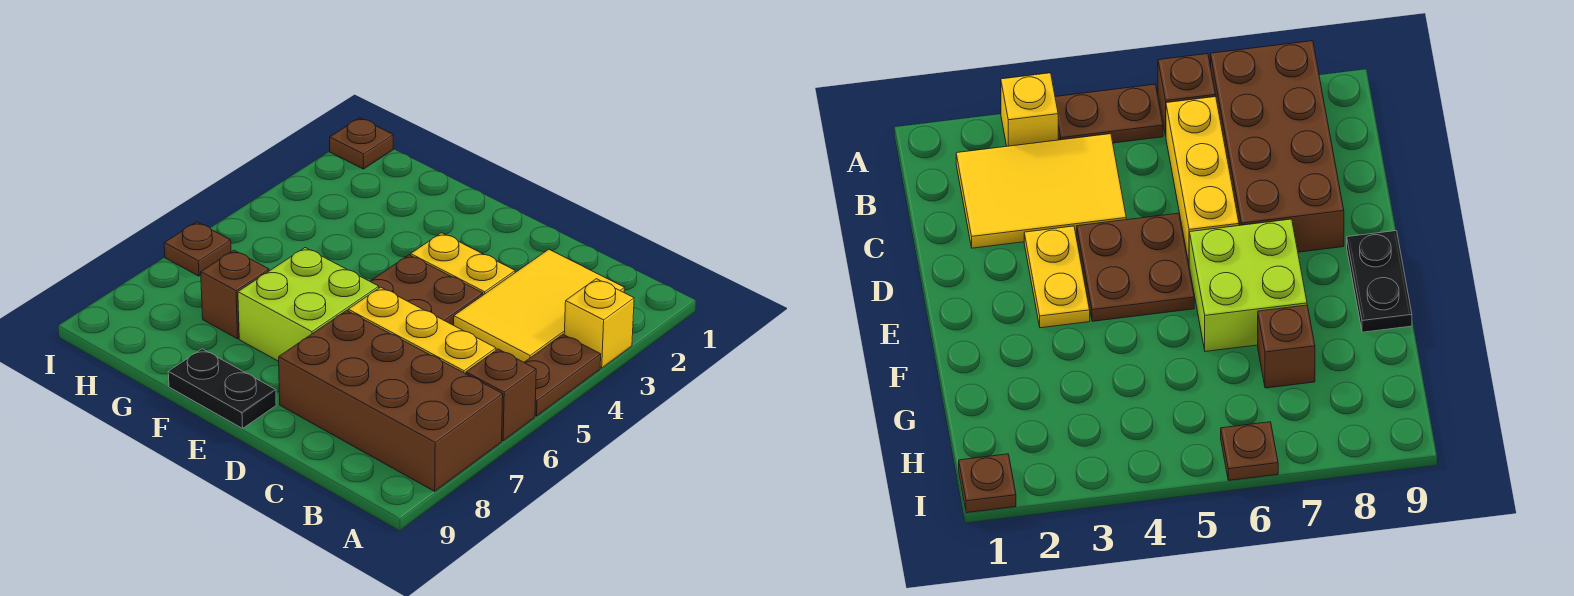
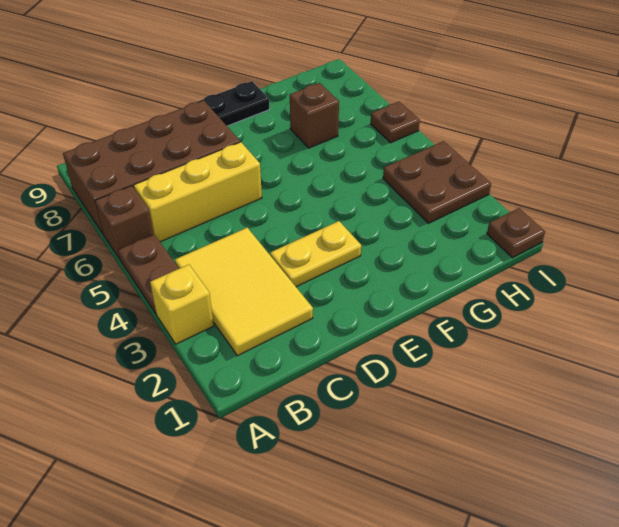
brown 2x2 plate [370,255,483,325] -> brown 2x2 plate moved to [383,141,491,223]
lime 2x2 brick [238,248,379,361] -> none

